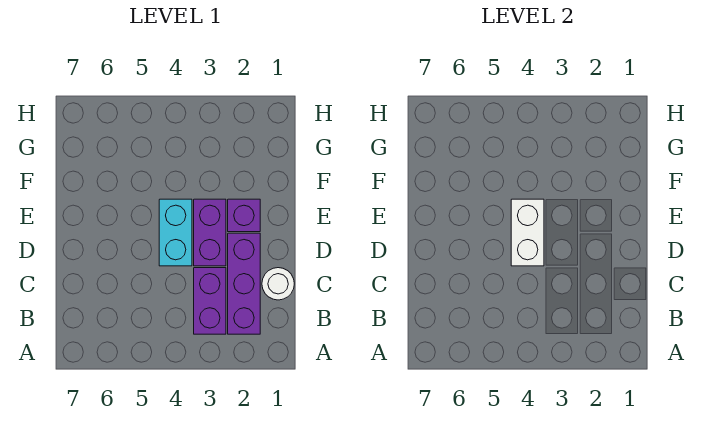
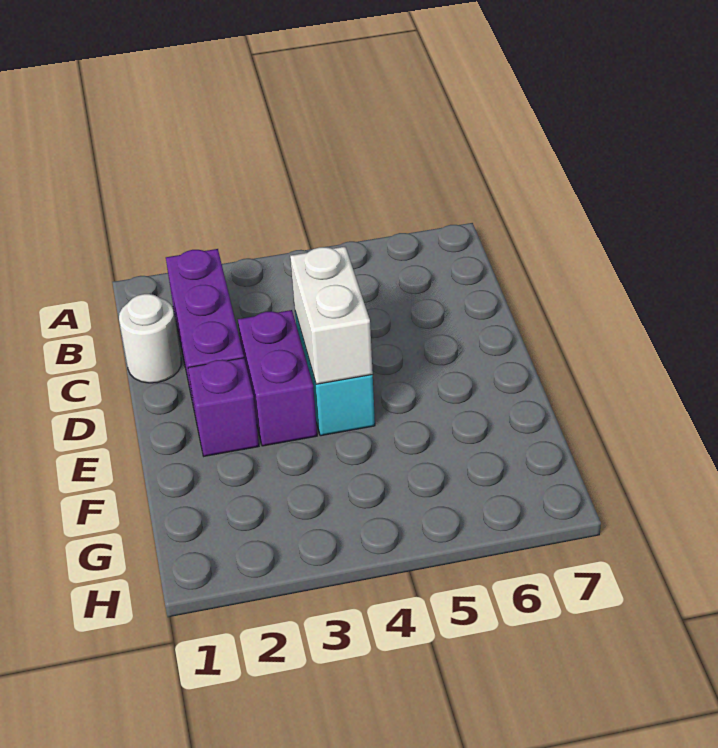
purple 1x2 brick [194,268,226,334] -> none

